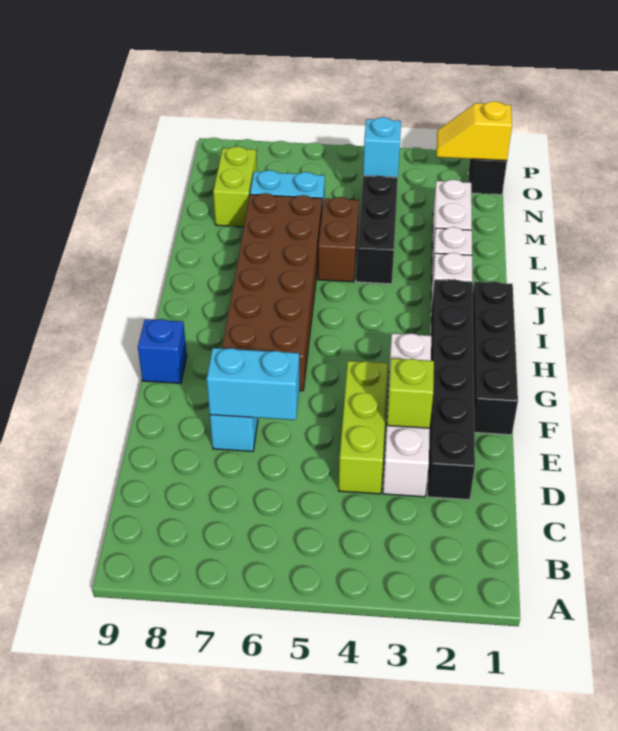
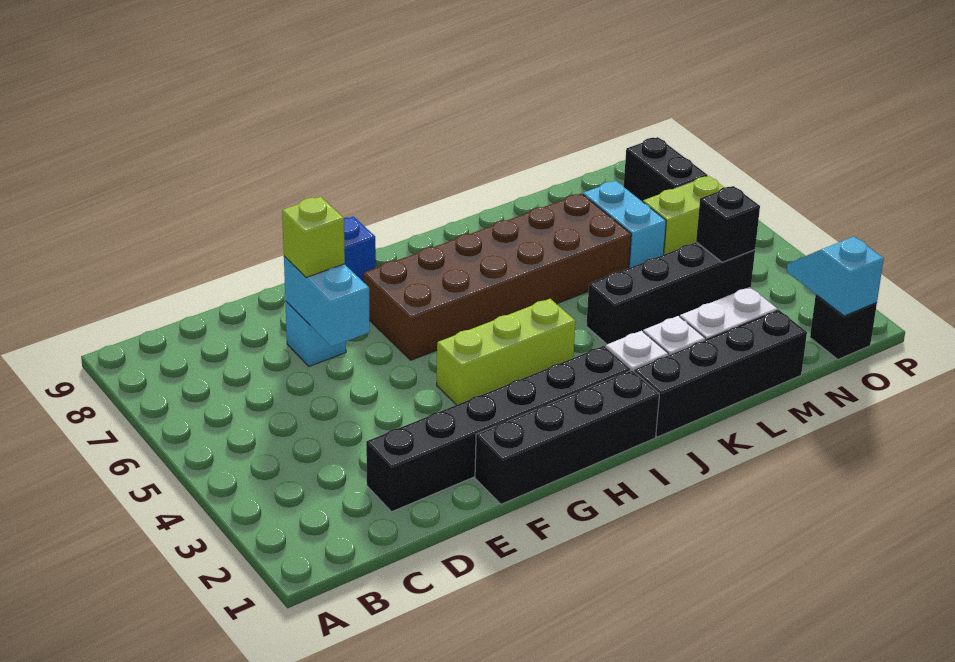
white 1x4 brick [383,333,431,497] -> none
lime 1x3 brick [339,361,388,494] -> lime 1x3 brick moved to [437,299,575,405]
lime 1x1 brick [387,358,434,428] -> lime 1x1 brick moved to [282,197,345,277]
none -> black 1x4 brick [634,310,807,437]
brown 1x2 brick [318,197,359,282] -> none
lime 1x2 brick [213,146,257,227] -> lime 1x2 brick moved to [643,176,724,255]
cyan 1x1 brick [363,117,401,177] -> black 1x1 brick [696,186,760,262]
yellow 1x2 slope [437,101,512,161] -> cyan 1x2 slope [787,237,884,316]
none -> black 1x2 brick [624,137,708,202]

